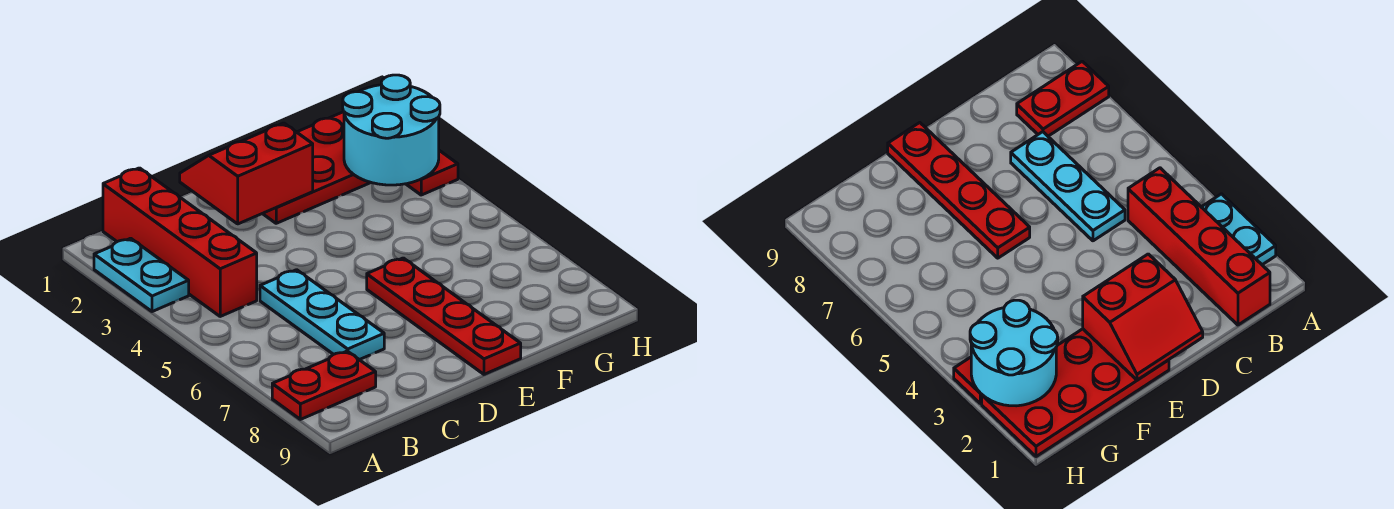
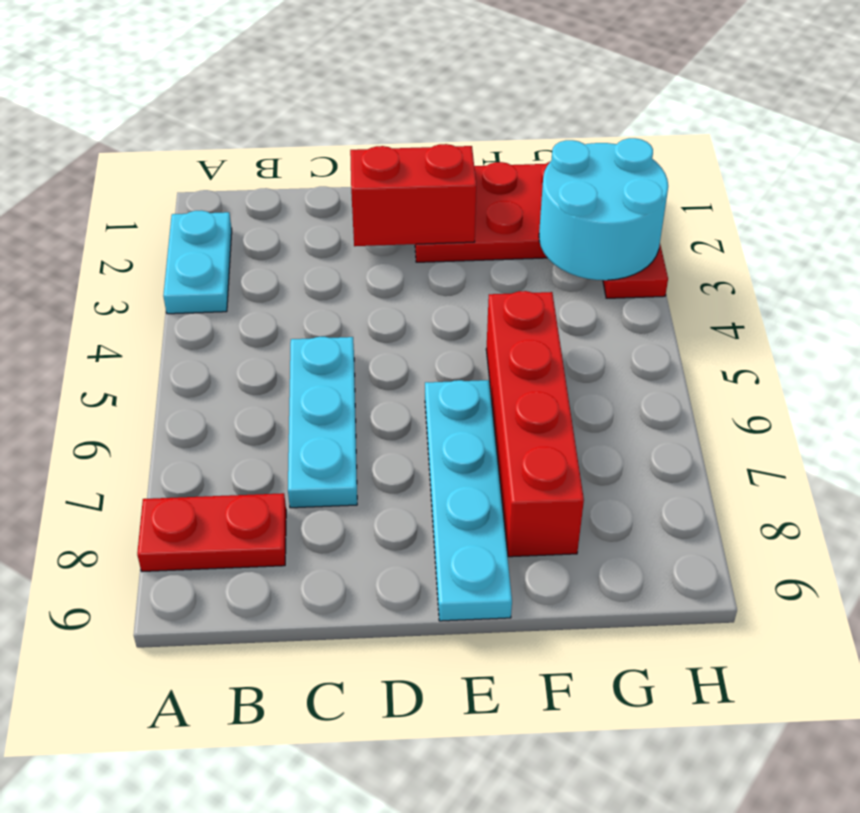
red 1x4 brick [103,168,257,316] -> red 1x4 brick moved to [486,291,584,557]
red 1x4 plate [367,258,521,374] -> cyan 1x4 plate [425,380,512,621]

